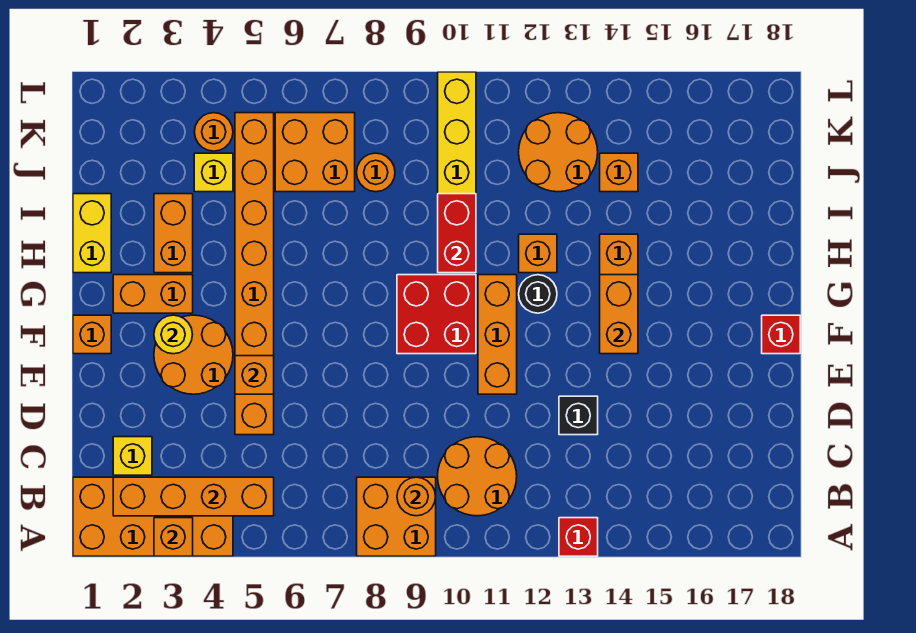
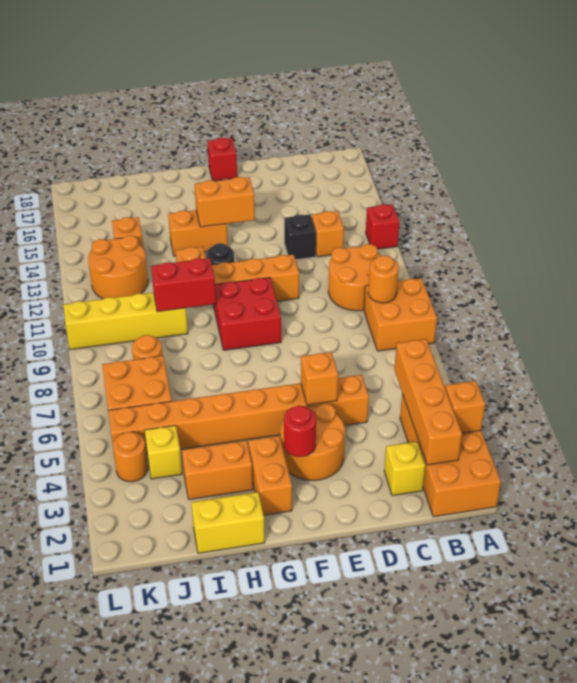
orange 1x1 brick [73,315,111,354] -> orange 1x1 brick moved to [312,211,344,257]
yellow 1x1 round brick [154,315,192,354] -> red 1x1 round brick [284,406,316,457]

